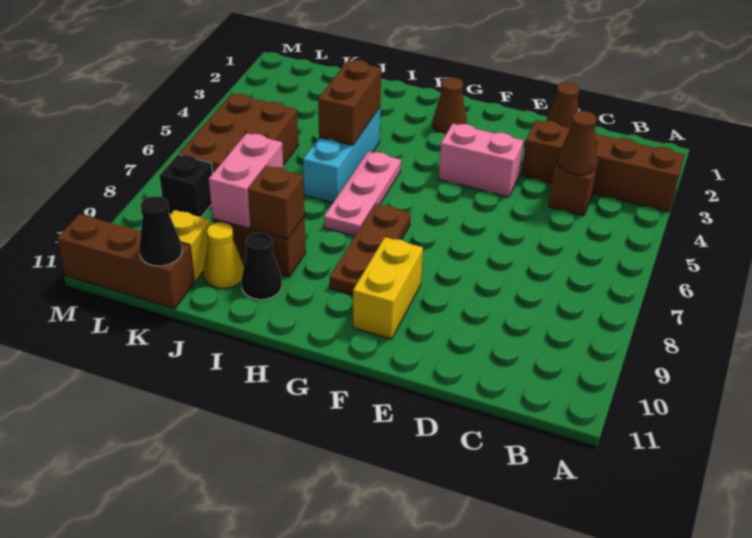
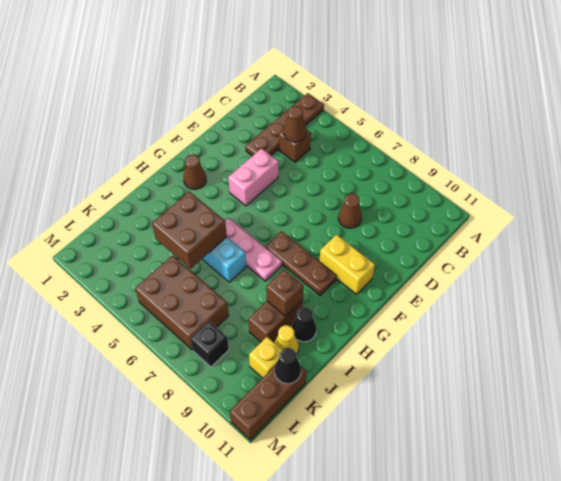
brown 1x4 brick [521,120,684,212] -> brown 1x4 plate [246,93,324,156]
brown 1x1 cone [546,82,579,128] -> brown 1x1 cone moved to [338,194,362,228]
brown 1x2 brick [318,60,381,145] -> brown 2x2 brick [152,192,227,269]
pink 1x2 brick [209,133,283,229] -> none

